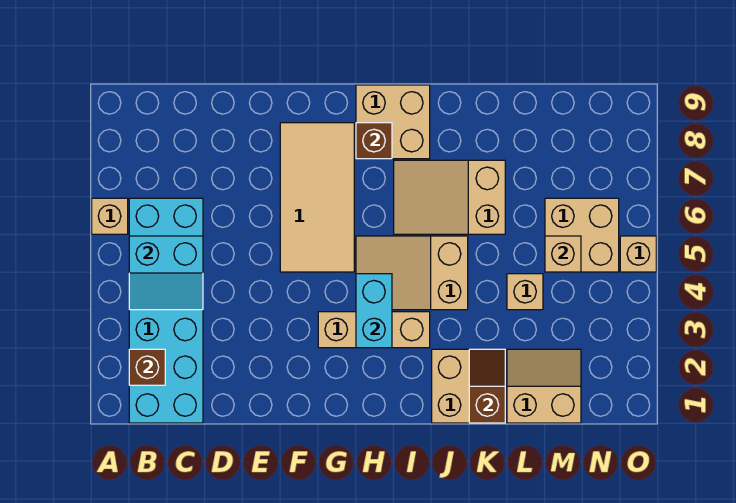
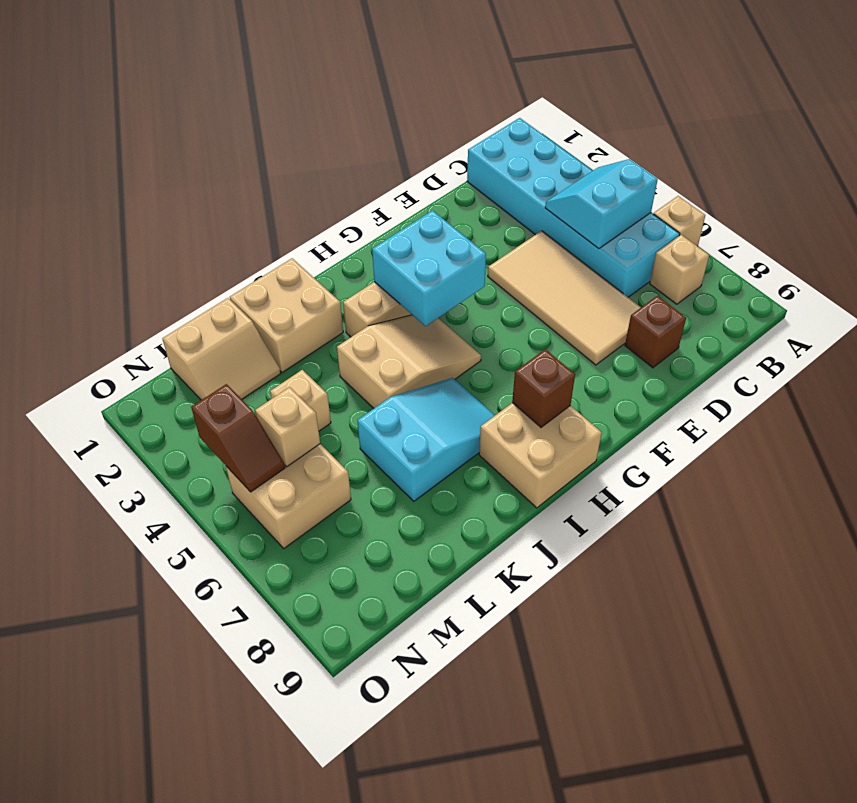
brown 1x1 brick [129,349,165,385] -> brown 1x1 brick moved to [625,296,686,368]
tan 2x4 tile [280,123,354,272] -> tan 2x4 tile moved to [488,231,641,365]
cyan 1x2 brick [356,274,392,348] -> cyan 2x2 brick [372,211,486,326]
tan 2x3 slope [394,160,505,234] -> cyan 2x3 slope [357,378,495,501]
brown 1x2 slope [469,349,505,423] -> brown 1x2 slope moved to [191,384,285,492]
tan 1x1 brick [620,236,656,272] -> tan 1x1 brick moved to [650,235,709,304]

